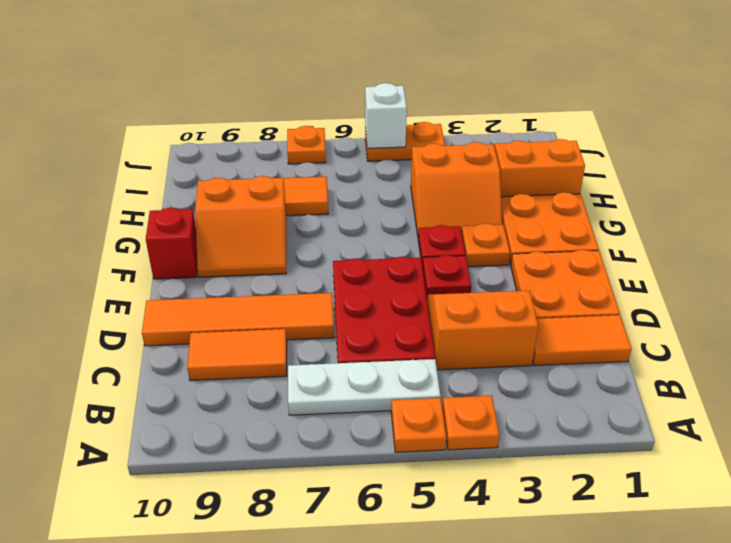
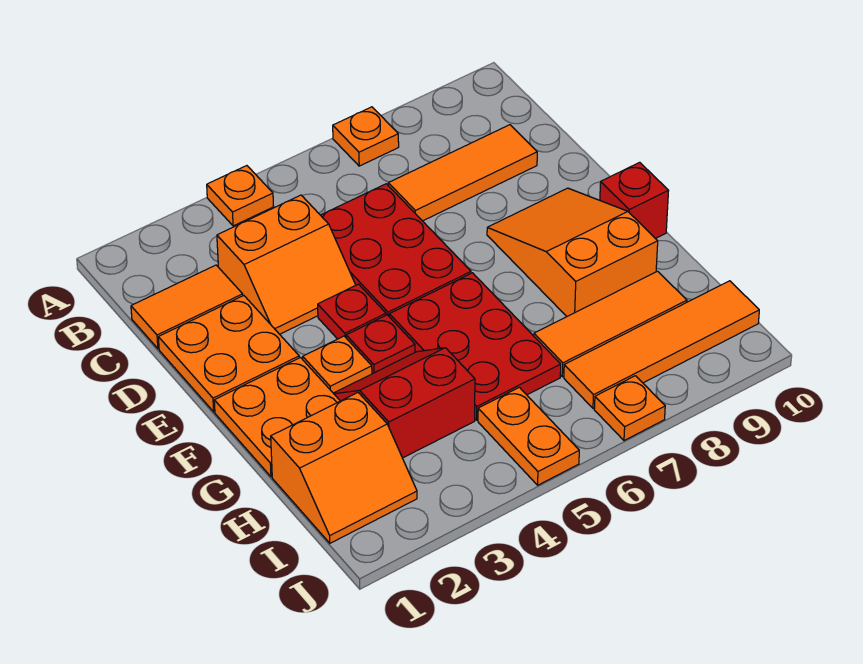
orange 1x1 plate [391,398,446,452] -> orange 1x1 plate moved to [333,107,399,166]
white 1x3 plate [288,359,440,415] -> none
orange 1x2 tile [187,329,287,381] -> orange 1x3 tile [388,125,537,221]
orange 1x4 tile [142,293,334,346] -> orange 1x4 tile moved to [564,281,759,408]
none -> red 2x3 plate [389,273,561,420]
orange 2x2 slope [195,176,286,277] -> orange 2x3 slope [487,188,658,316]
orange 2x2 slope [411,142,502,235] -> red 2x2 slope [334,348,475,458]
orange 1x2 plate [365,122,445,161] -> orange 1x2 plate turned to [478,387,579,485]
white 1x1 brick [365,83,407,149] -> none

